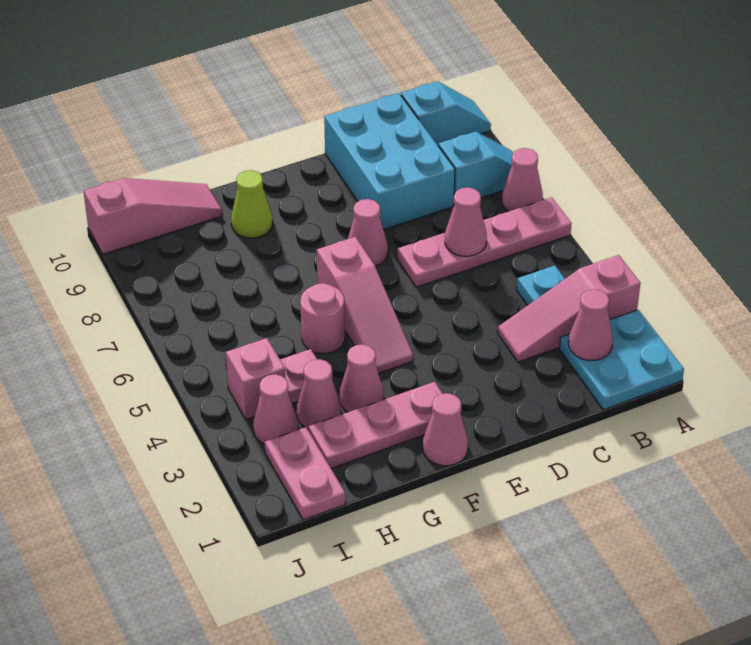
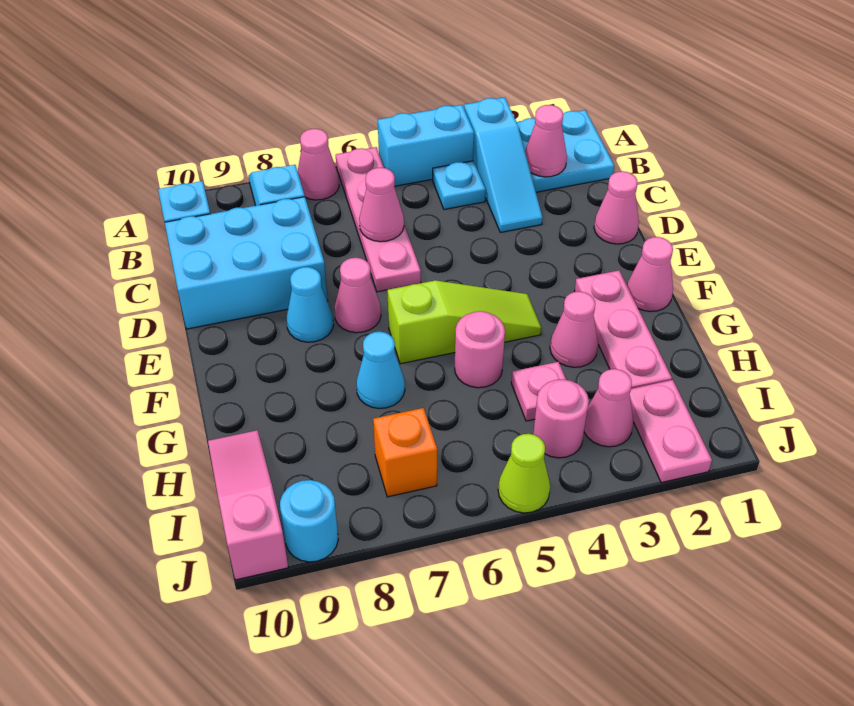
pink 1x3 slope [498,255,640,362] -> cyan 1x3 slope [464,97,543,232]
none -> cyan 1x2 brick [378,105,474,186]
none -> cyan 1x1 cone [286,267,334,342]
pink 1x3 slope [316,237,413,373] -> lime 1x3 slope [387,280,542,364]
none -> cyan 1x1 cone [356,332,405,408]
lime 1x1 cone [231,170,273,238] -> lime 1x1 cone moved to [498,434,550,513]
pink 1x1 cone [297,359,341,429] -> pink 1x1 cone moved to [594,171,639,244]
pink 1x2 plate [264,427,345,520] -> pink 1x2 plate turned to [630,380,712,483]
pink 1x1 brick [226,338,286,419] -> pink 1x1 round brick [533,379,589,458]
none -> orange 1x1 brick [373,408,437,497]
none -> cyan 1x1 round brick [280,480,338,562]

